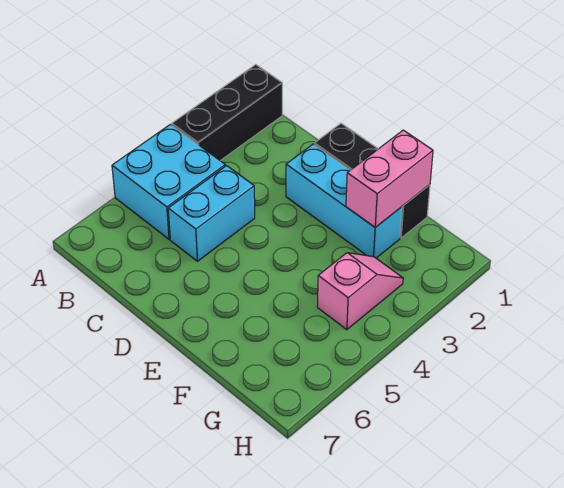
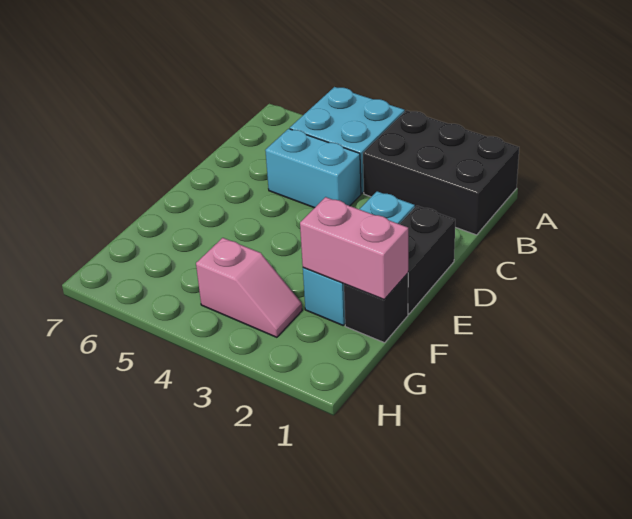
black 1x3 brick [172,65,282,161] -> black 2x3 brick [363,110,519,235]

